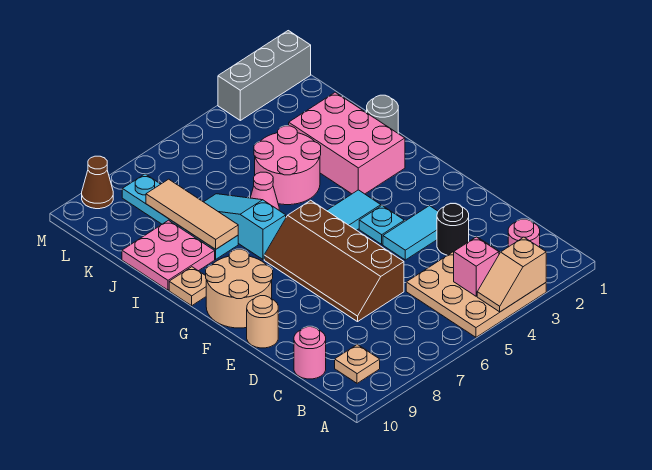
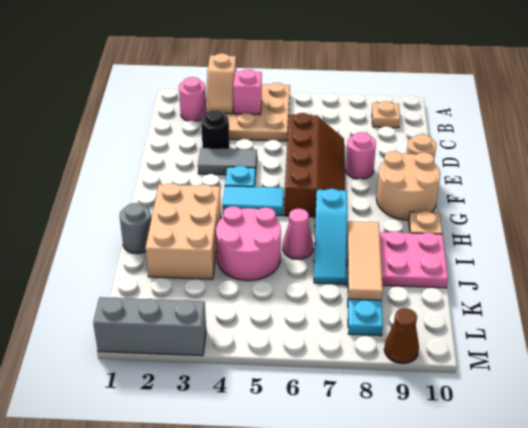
tan 1x2 slope [477,237,546,312] -> tan 1x2 slope turned to [206,53,236,114]
pink 1x1 round brick [294,327,326,379] -> pink 1x1 round brick moved to [346,132,376,179]
cyan 1x2 tile [383,206,438,260] -> grey 1x2 tile [198,148,257,175]
pink 2x3 brick [289,92,405,194] -> tan 2x3 brick [145,183,221,279]

